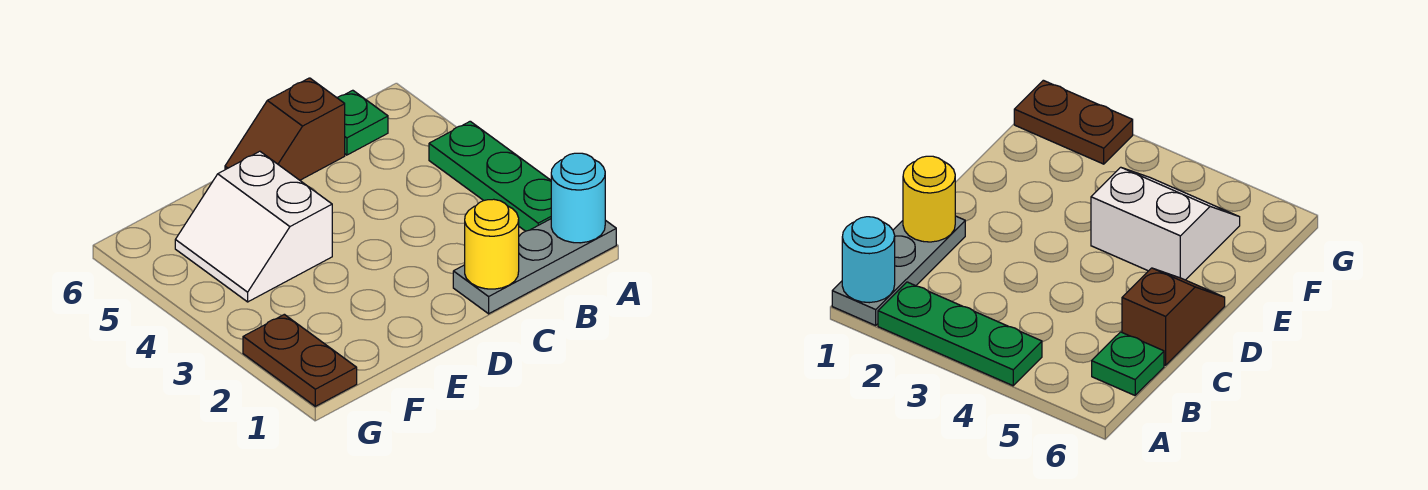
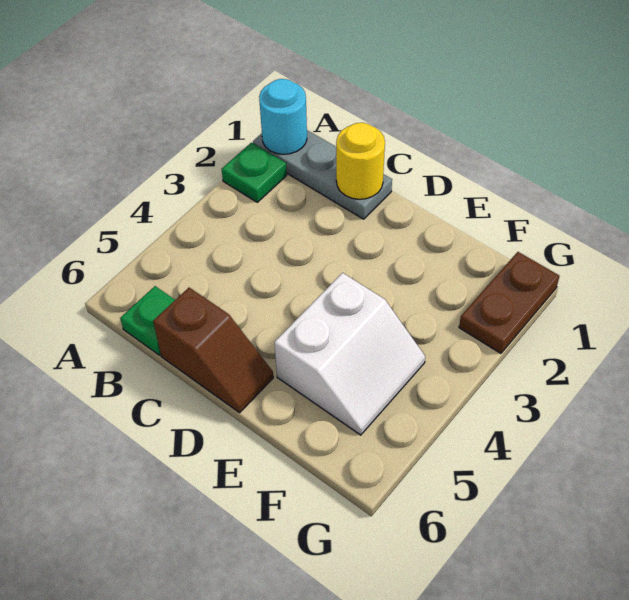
green 1x3 plate [429,121,551,231] -> green 1x1 plate [222,143,287,202]

